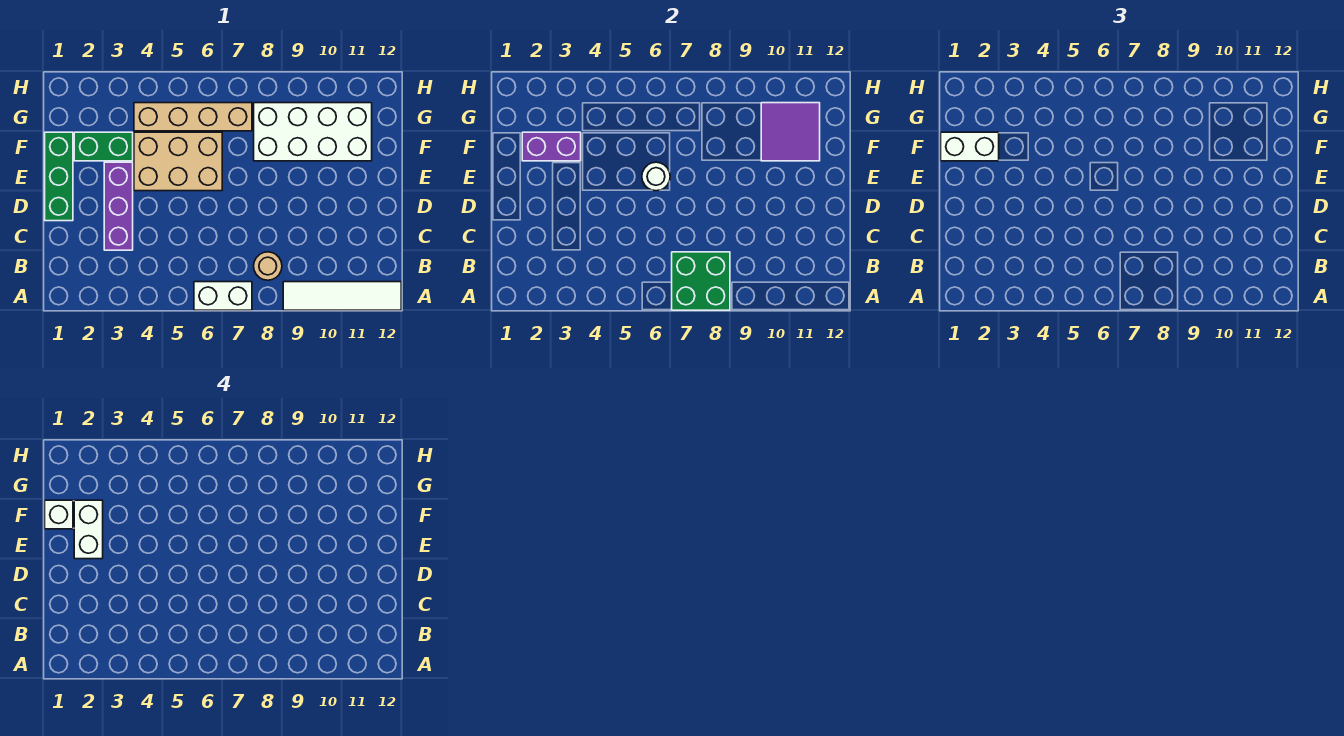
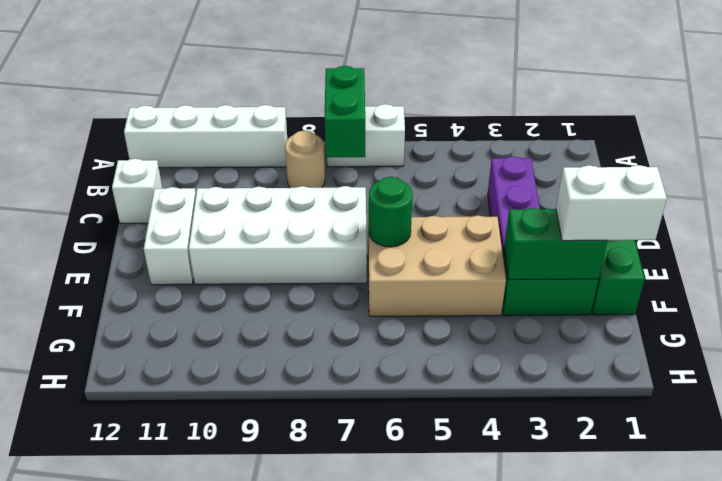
green 2x2 brick [672,252,730,310] -> green 1x2 brick [325,66,365,158]
white 1x4 tile [283,282,401,310] -> white 1x4 brick [124,105,287,168]
white 1x2 brick [74,500,103,559] -> white 1x2 brick moved to [144,187,196,285]
white 1x1 round brick [642,162,670,191] -> green 1x1 round brick [368,177,413,247]
white 1x1 brick [45,500,73,529] -> white 1x1 brick moved to [112,159,162,223]
purple 1x2 brick [522,132,581,161] -> green 1x2 brick [504,208,607,280]
white 2x4 brick [254,103,372,161] -> white 2x4 brick moved to [189,186,367,284]
purple 2x2 tile [761,103,820,161] -> none
tan 1x4 brick [134,103,252,131] -> none

